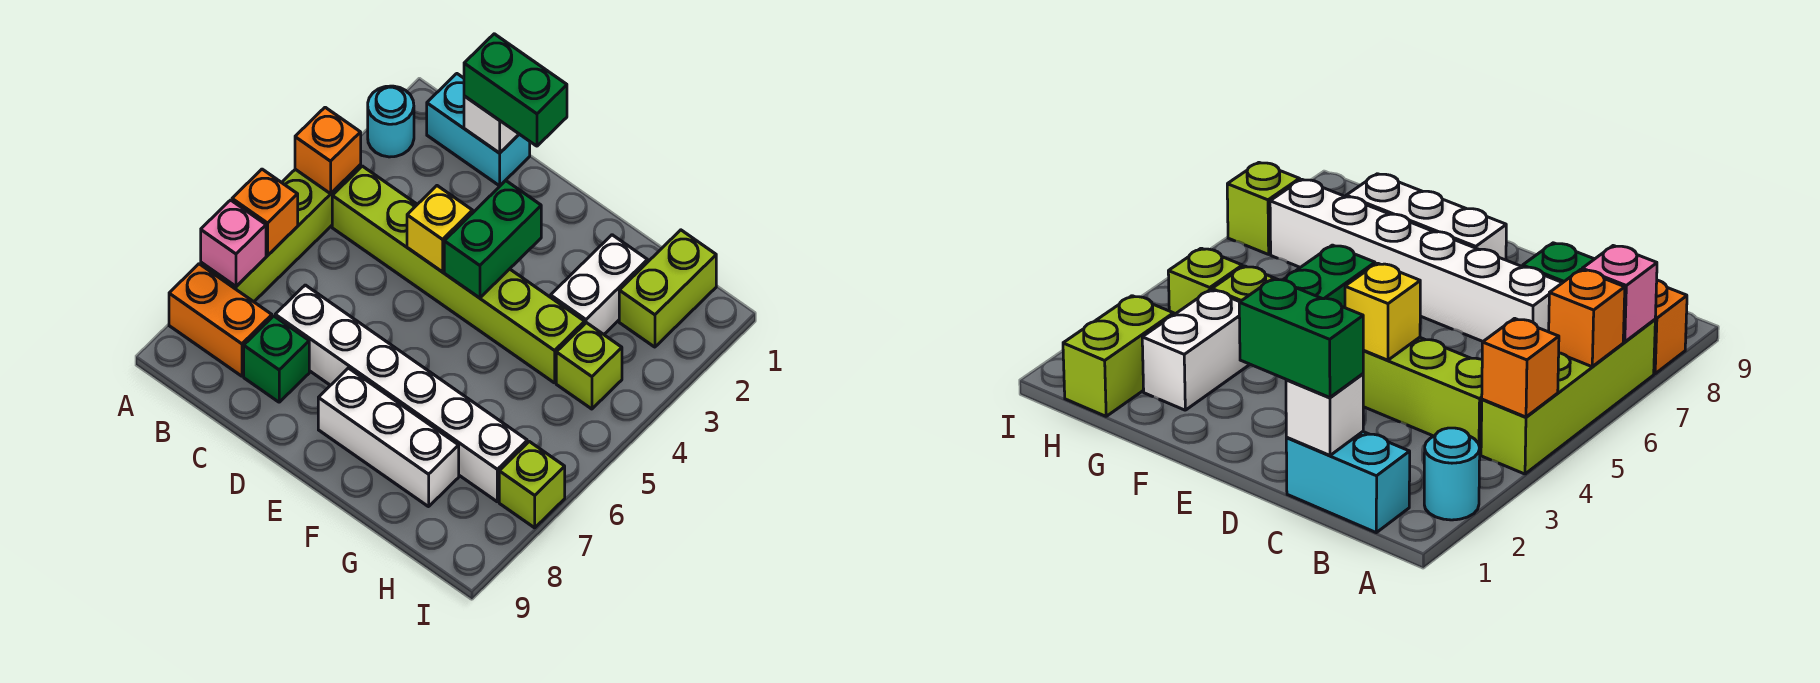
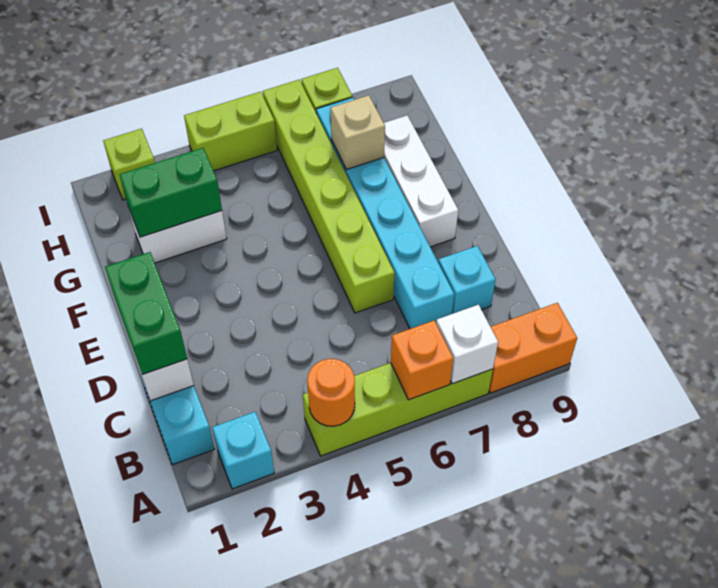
cyan 1x1 round brick [368,86,414,157] -> cyan 1x1 brick [212,412,274,489]
orange 1x1 brick [295,107,361,194] -> orange 1x1 round brick [307,359,355,426]
pink 1x1 brick [201,200,266,286] -> white 1x1 brick [436,305,498,384]
orange 1x2 brick [169,264,272,376] -> orange 1x2 brick turned to [489,303,577,393]
lime 1x6 brick [332,166,585,383] -> lime 1x6 brick moved to [263,80,395,313]
white 1x6 brick [275,285,527,502] -> cyan 1x6 brick [316,97,454,329]
green 1x1 brick [244,316,309,402] -> cyan 1x1 brick [438,246,496,314]
yellow 1x1 brick [407,186,473,272] -> none
green 1x2 brick [444,181,541,298] -> green 1x2 brick moved to [120,148,222,237]
none -> tan 1x1 brick [330,95,385,170]
lime 1x2 brick [619,230,716,347] -> lime 1x2 brick moved to [184,92,277,171]
lime 1x1 brick [556,323,622,409] -> lime 1x1 brick moved to [103,129,155,200]

